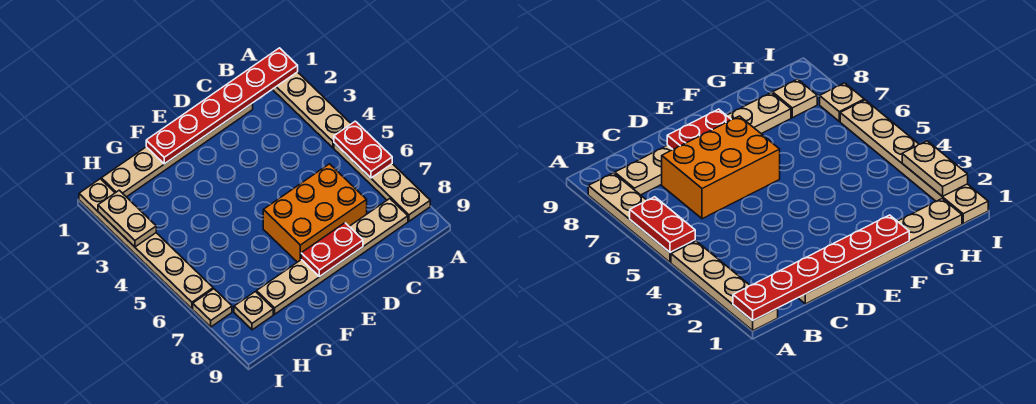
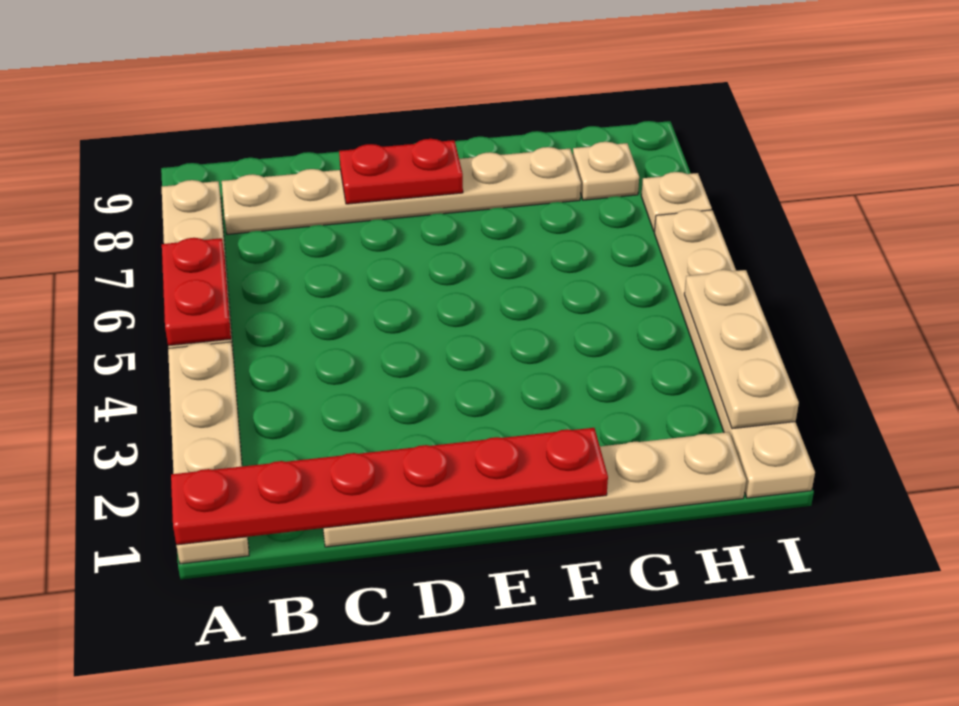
orange 2x3 brick [263,164,367,262] -> none
tan 1x2 plate [98,190,156,247] -> tan 1x3 plate [684,270,799,429]

